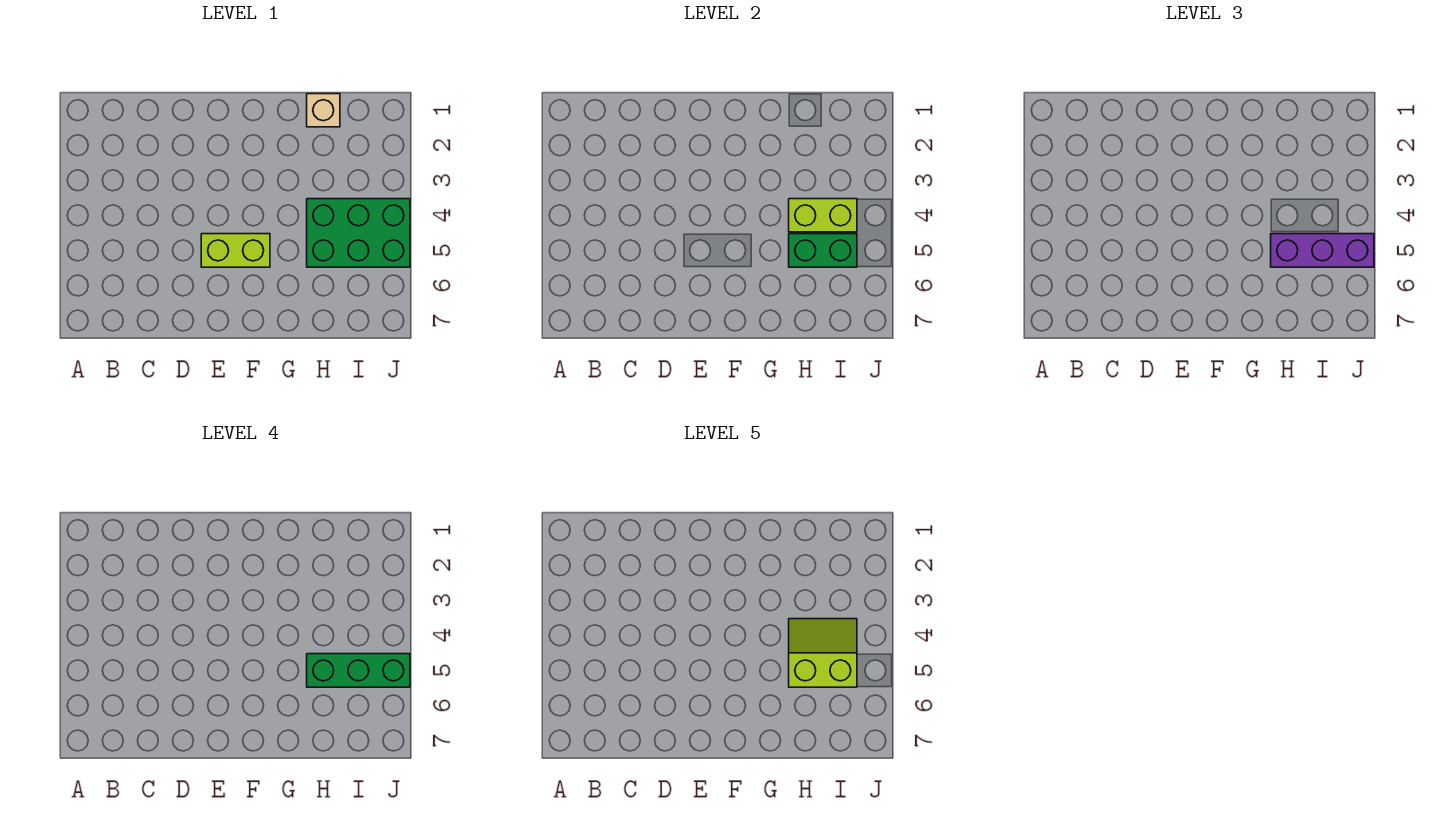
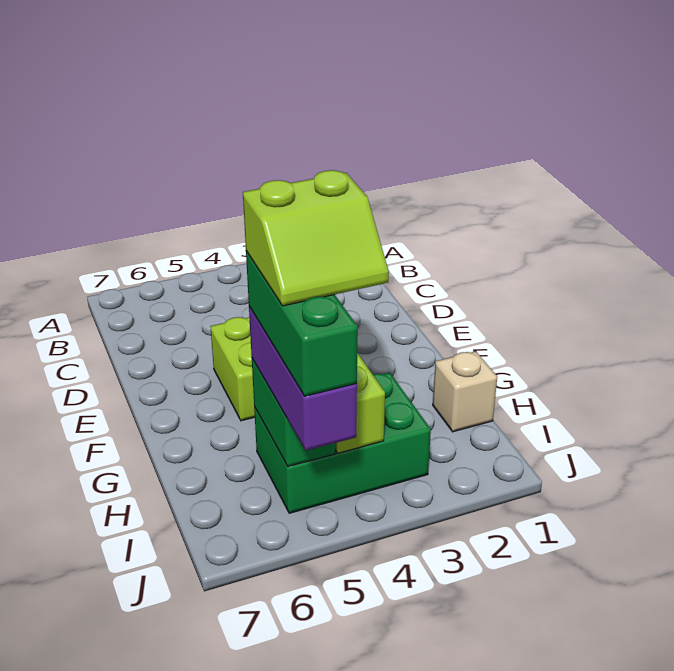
green 2x3 brick [307,199,410,267] -> green 2x3 brick turned to [254,373,431,513]
lime 2x2 slope [789,619,857,687] -> lime 2x2 slope turned to [243,170,389,306]

